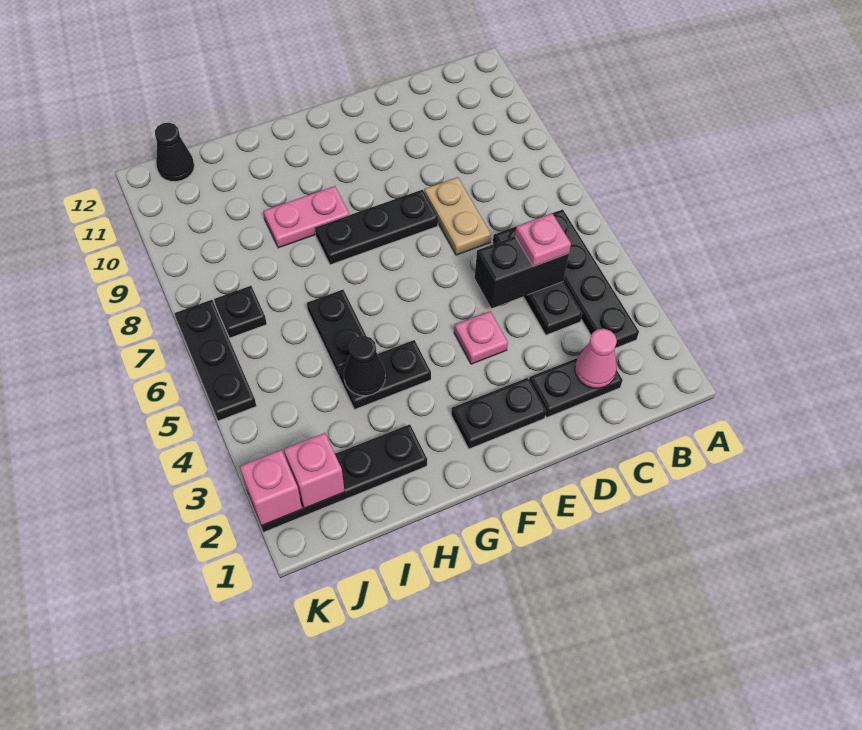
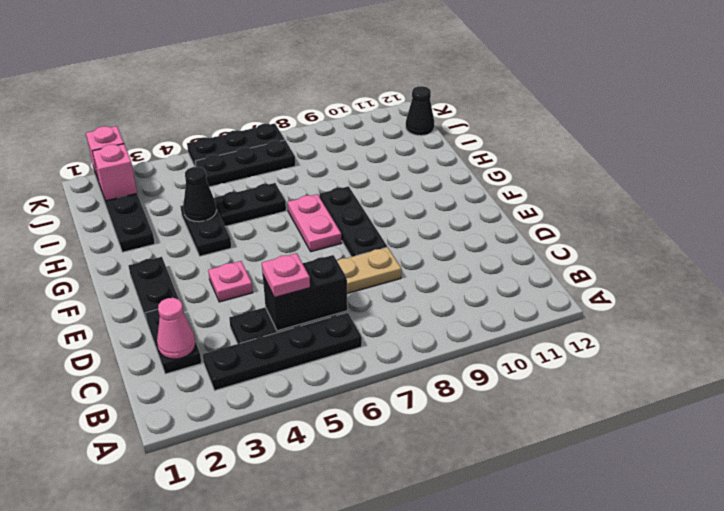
black 1x2 brick [475,237,569,308] -> black 1x2 brick turned to [263,255,347,331]
pink 1x2 plate [263,186,349,248] -> pink 1x2 plate moved to [288,194,341,252]
black 1x1 plate [214,286,267,338] -> black 1x3 plate [195,140,295,187]

